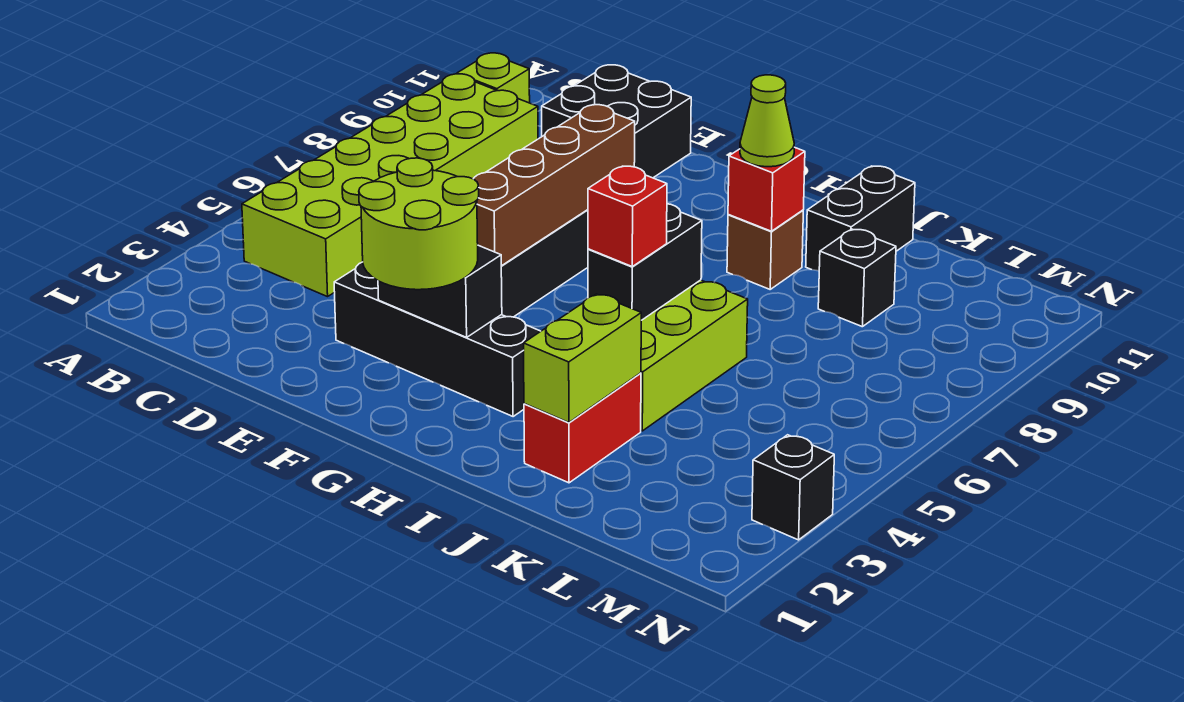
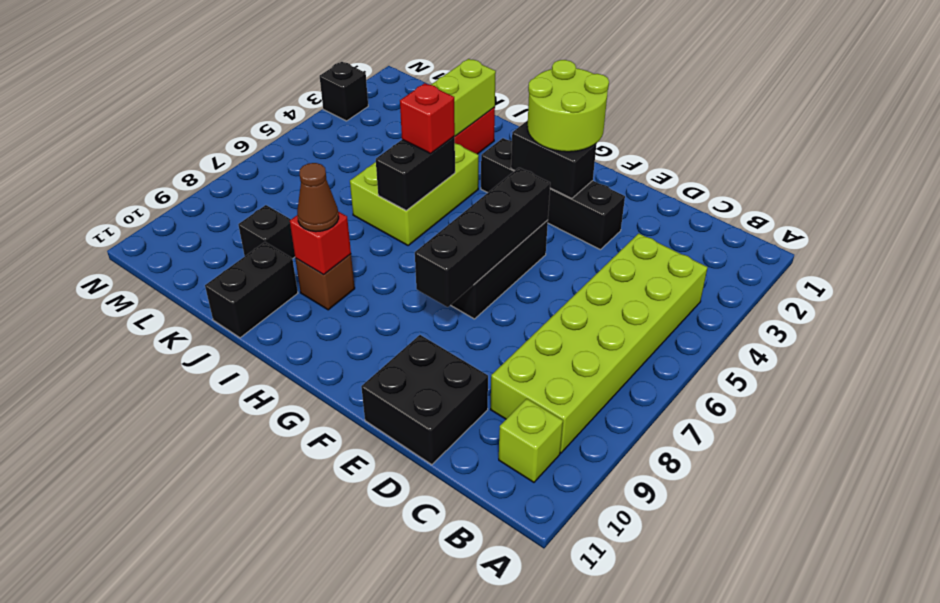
brown 1x4 brick [474,105,635,266] -> black 1x4 brick [415,168,550,307]
lime 1x1 cone [740,75,794,167] -> brown 1x1 cone [297,163,339,232]

